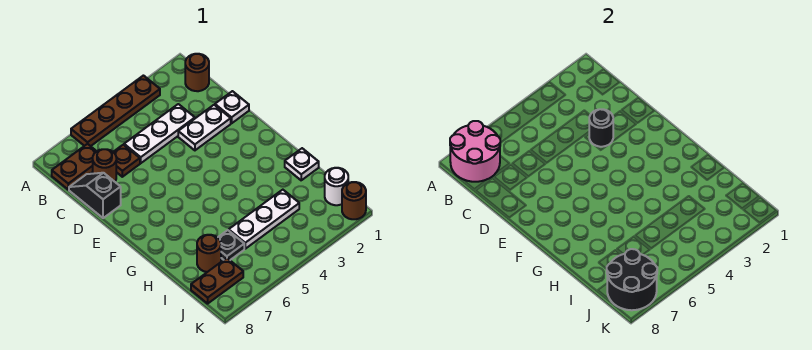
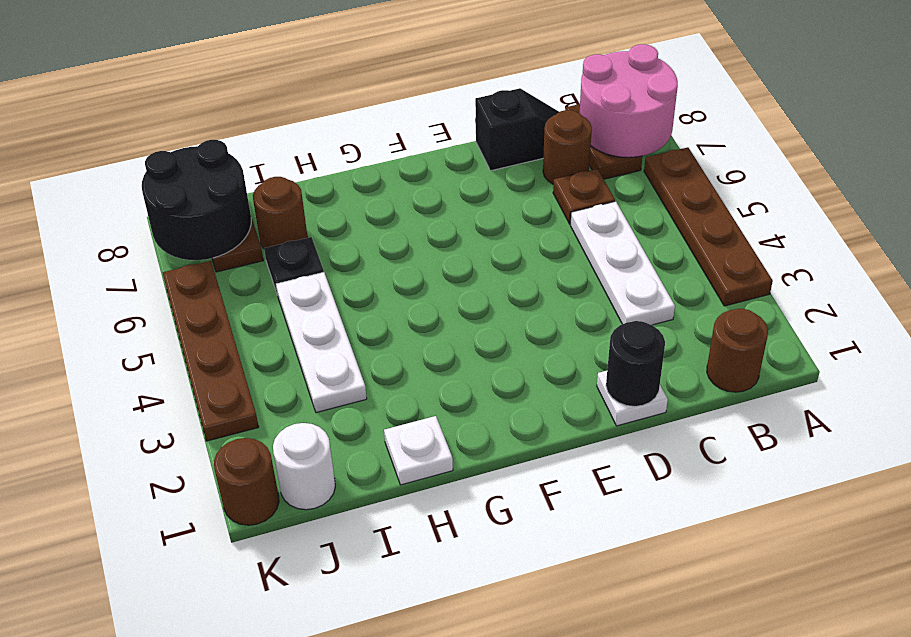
white 1x2 plate [178,105,231,150] -> none
black 1x1 round brick [589,109,613,147] -> black 1x1 round brick moved to [606,321,665,406]
none -> brown 1x4 plate [163,261,259,441]

